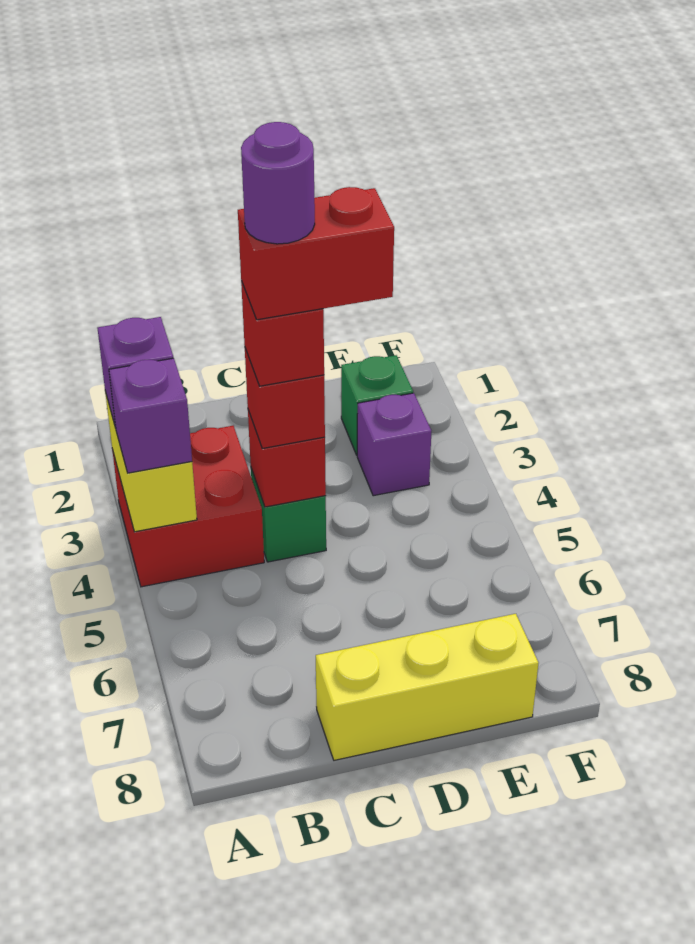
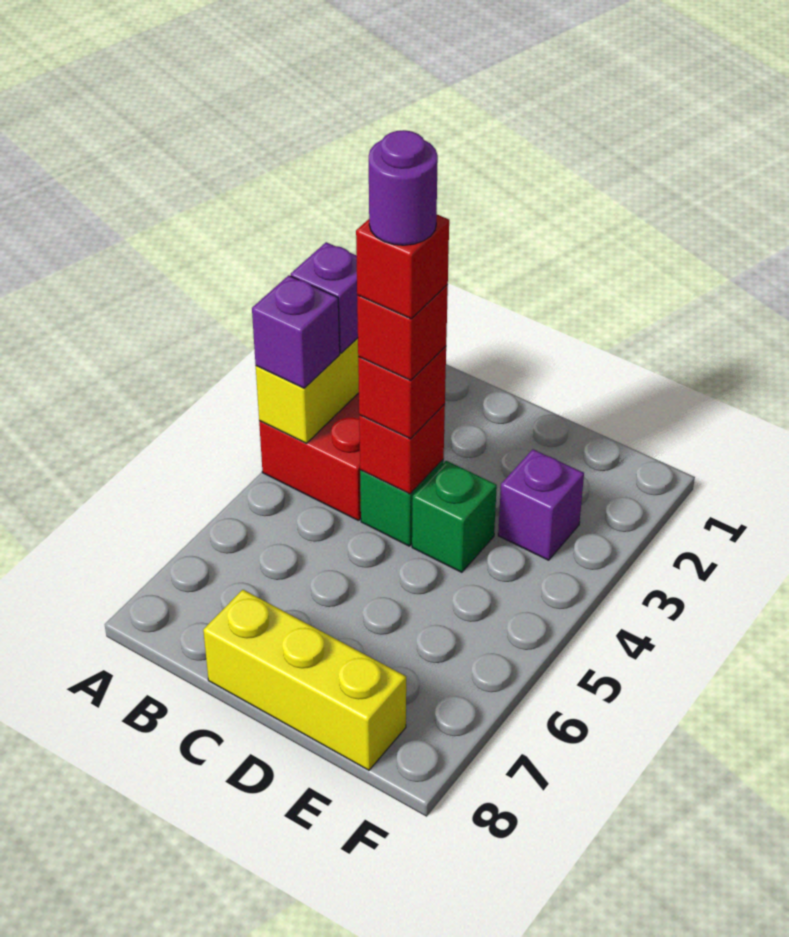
red 1x2 brick [238,187,394,320] -> red 1x1 brick [356,215,449,319]
green 1x1 brick [341,355,413,455] -> green 1x1 brick moved to [412,461,497,572]

